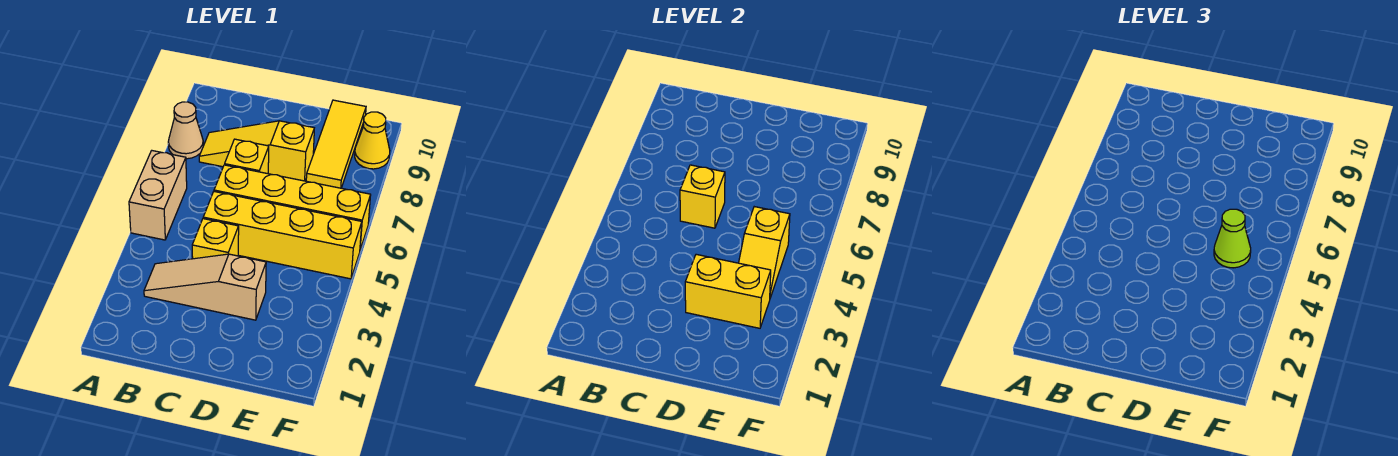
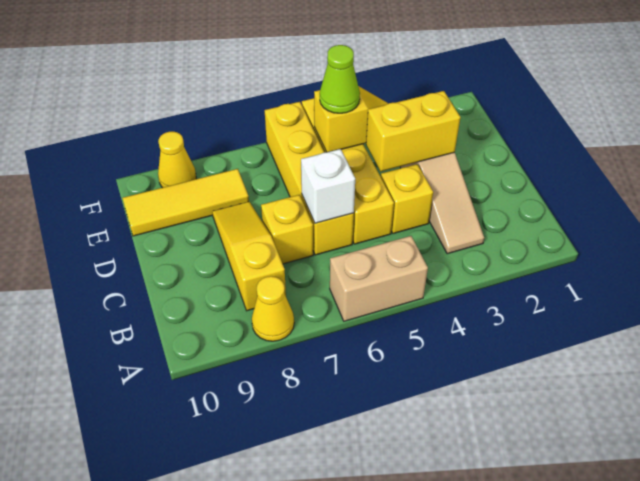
tan 1x1 cone [168,102,203,159] -> yellow 1x1 cone [252,276,294,341]
yellow 1x3 slope [199,121,314,181] -> yellow 1x3 slope turned to [212,202,286,311]
yellow 1x1 brick [680,165,725,228] -> white 1x1 brick [301,149,355,223]
yellow 1x2 brick [685,254,771,328] -> yellow 1x2 brick turned to [366,91,461,172]

